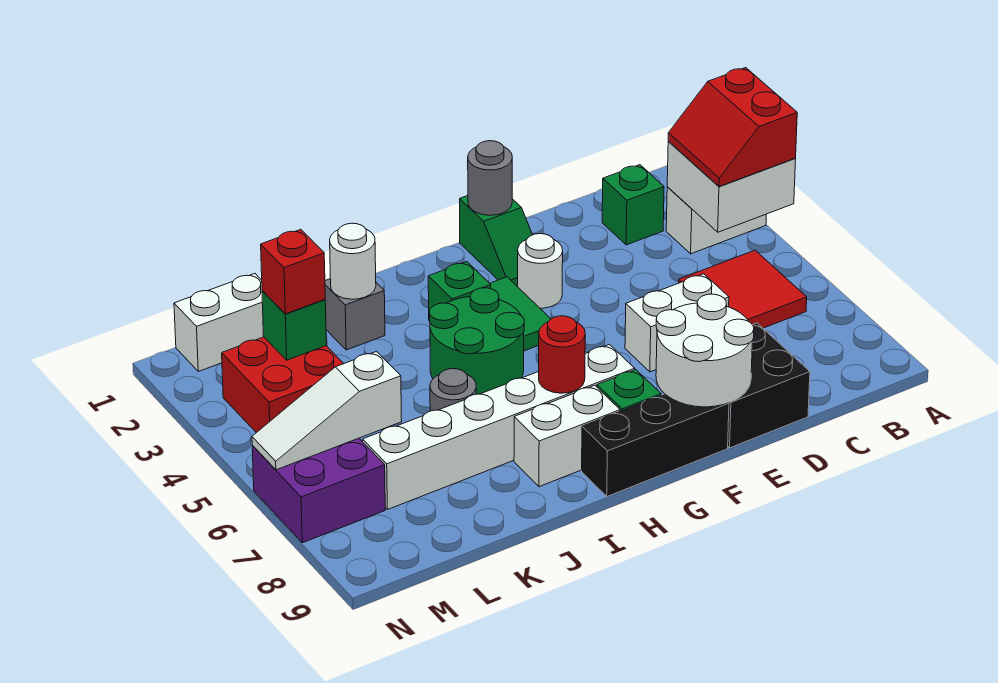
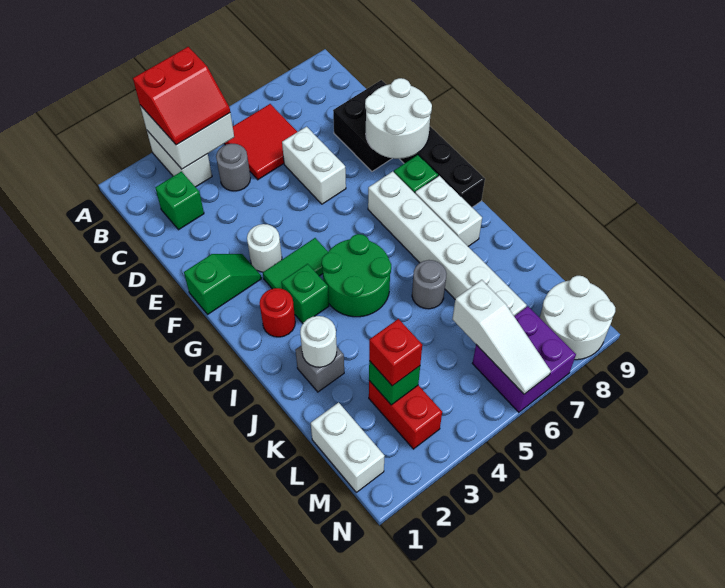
grey 1x1 round brick [468,141,512,215] -> grey 1x1 round brick moved to [216,144,251,191]
red 1x1 round brick [539,316,585,393] -> red 1x1 round brick moved to [260,288,295,337]
red 2x2 brick [222,337,344,433] -> red 1x2 brick [369,381,442,449]
none -> white 2x2 round brick [540,276,615,360]

